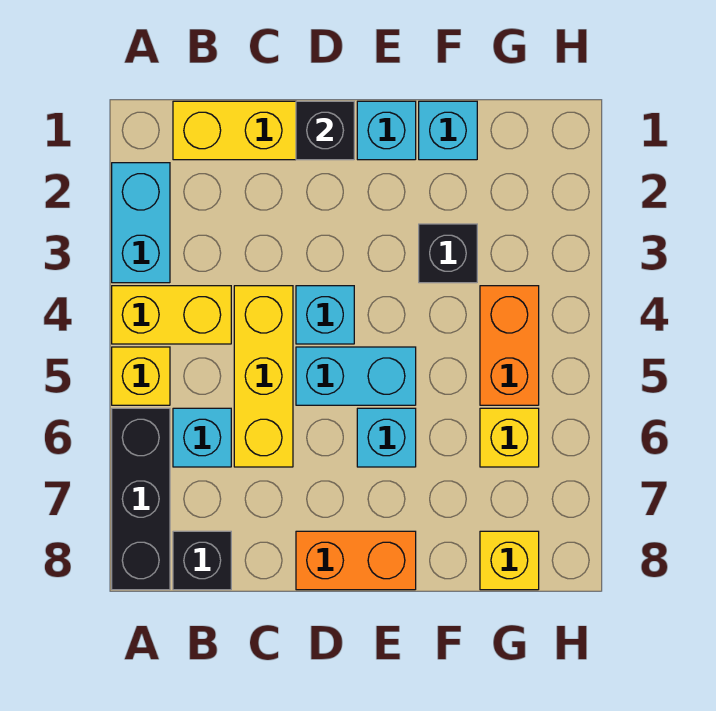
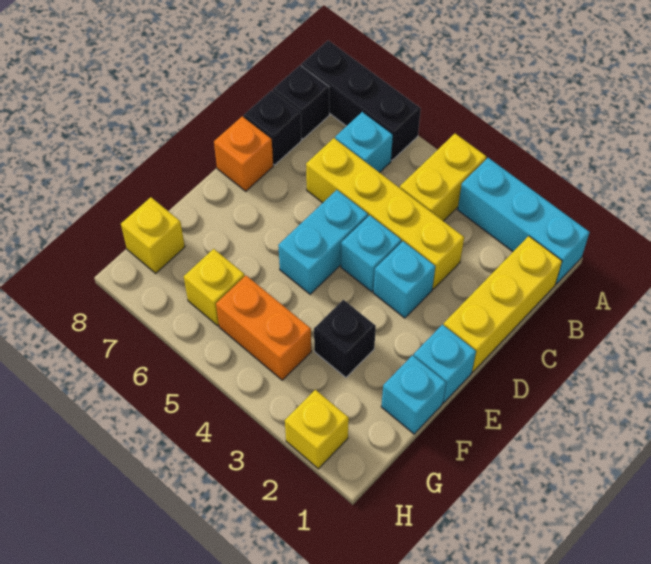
cyan 1x2 brick [112,163,170,283] -> cyan 1x3 brick [458,158,589,284]
yellow 1x1 brick [112,347,170,405] -> yellow 1x1 brick moved to [285,390,349,469]
yellow 1x3 brick [234,286,293,467] -> yellow 1x4 brick [306,138,464,289]
black 1x1 brick [296,101,354,160] -> black 1x1 brick moved to [244,91,302,165]
orange 1x2 brick [296,531,416,590] -> orange 1x1 brick [214,116,273,191]
cyan 1x1 brick [357,408,416,467] -> cyan 1x1 brick moved to [373,241,435,318]

